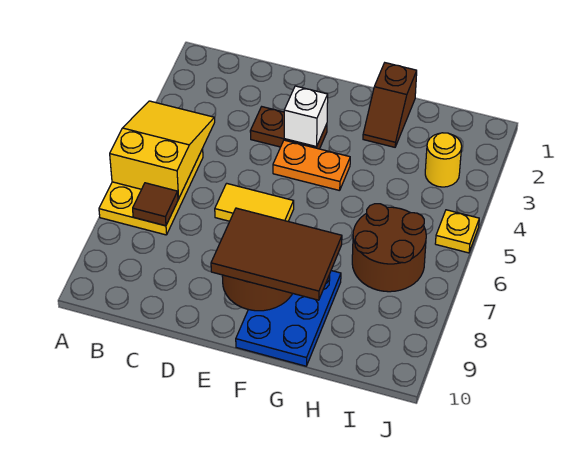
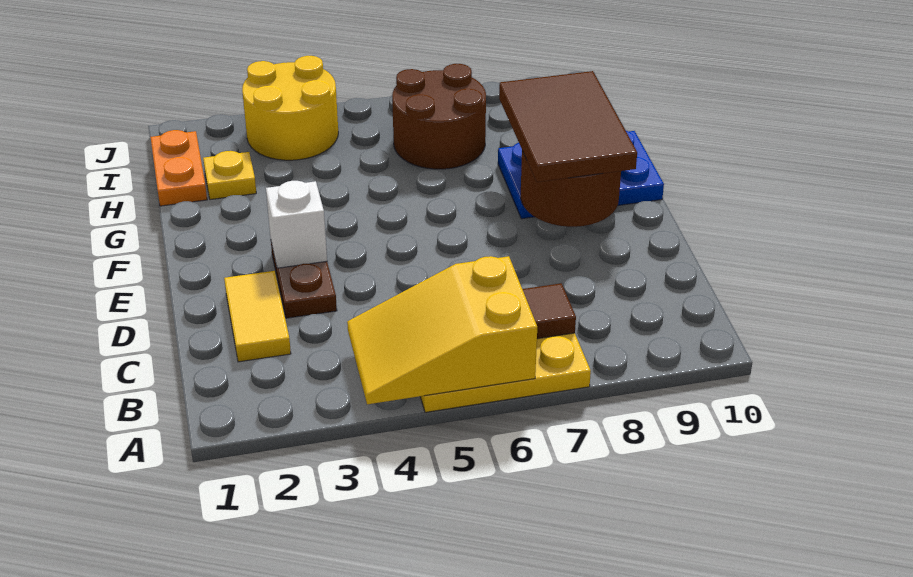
yellow 1x2 tile [215,183,294,221] -> yellow 1x2 tile moved to [224,271,291,362]
orange 1x2 plate [273,140,350,191] -> orange 1x2 plate moved to [151,130,207,206]
brown 1x2 slope [363,63,417,147] -> none
yellow 1x1 round brick [425,133,462,187] -> yellow 2x2 round brick [242,56,338,160]
yellow 1x1 plate [435,210,479,253] -> yellow 1x1 plate moved to [203,151,256,200]

